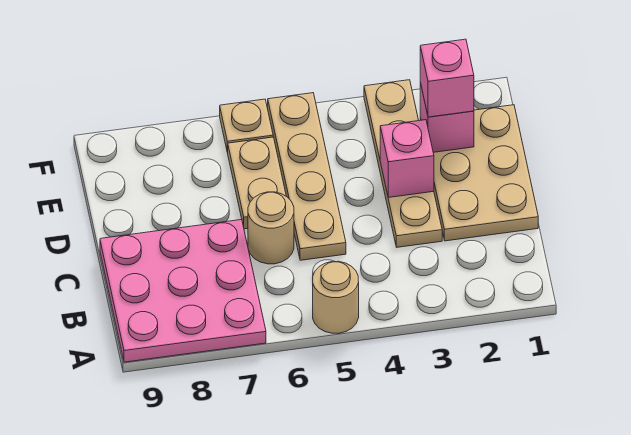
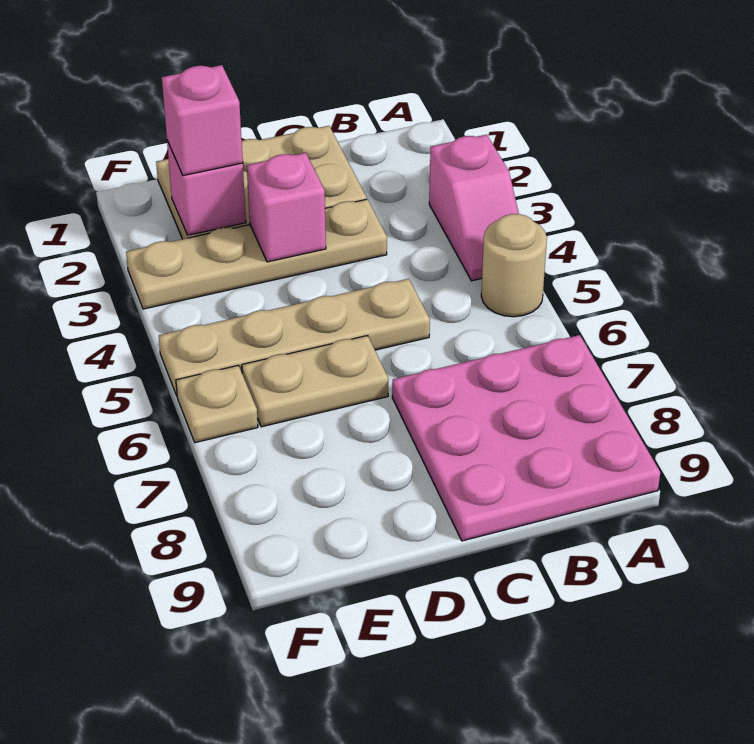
none -> pink 1x2 slope [429,135,519,281]
tan 1x1 round brick [248,192,294,264] -> none

